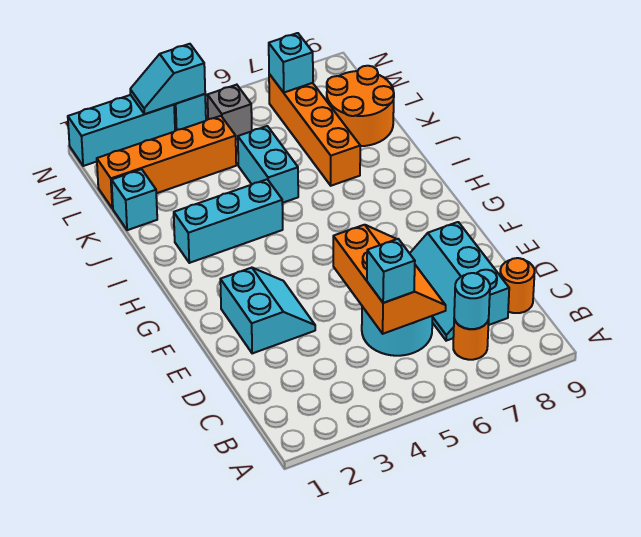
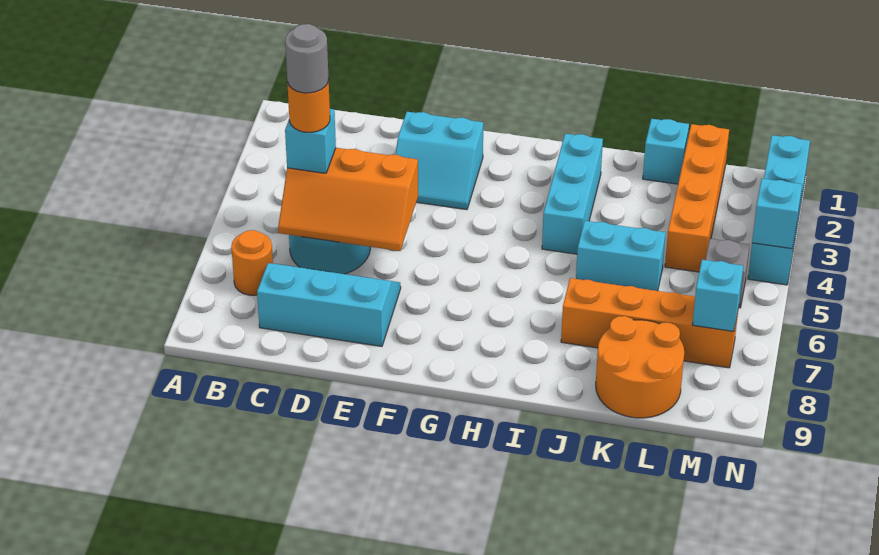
cyan 1x1 round brick [454,273,490,329] -> none
none -> grey 1x1 round brick [285,24,329,93]
orange 1x1 round brick [500,258,535,313] -> orange 1x1 round brick moved to [287,80,330,132]

